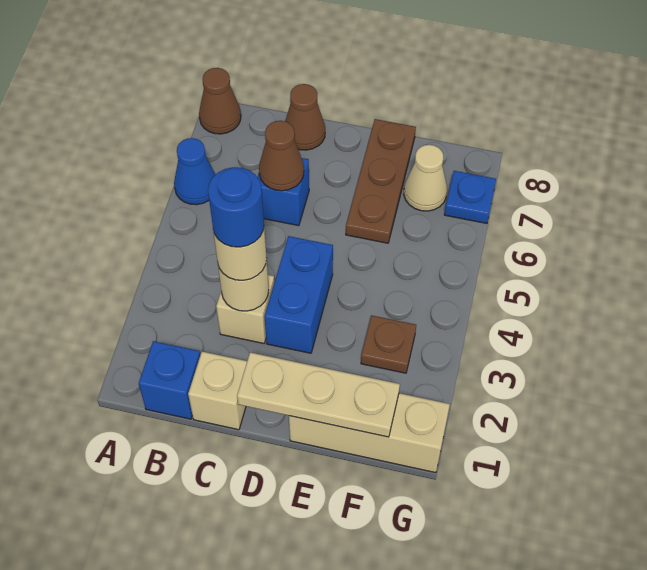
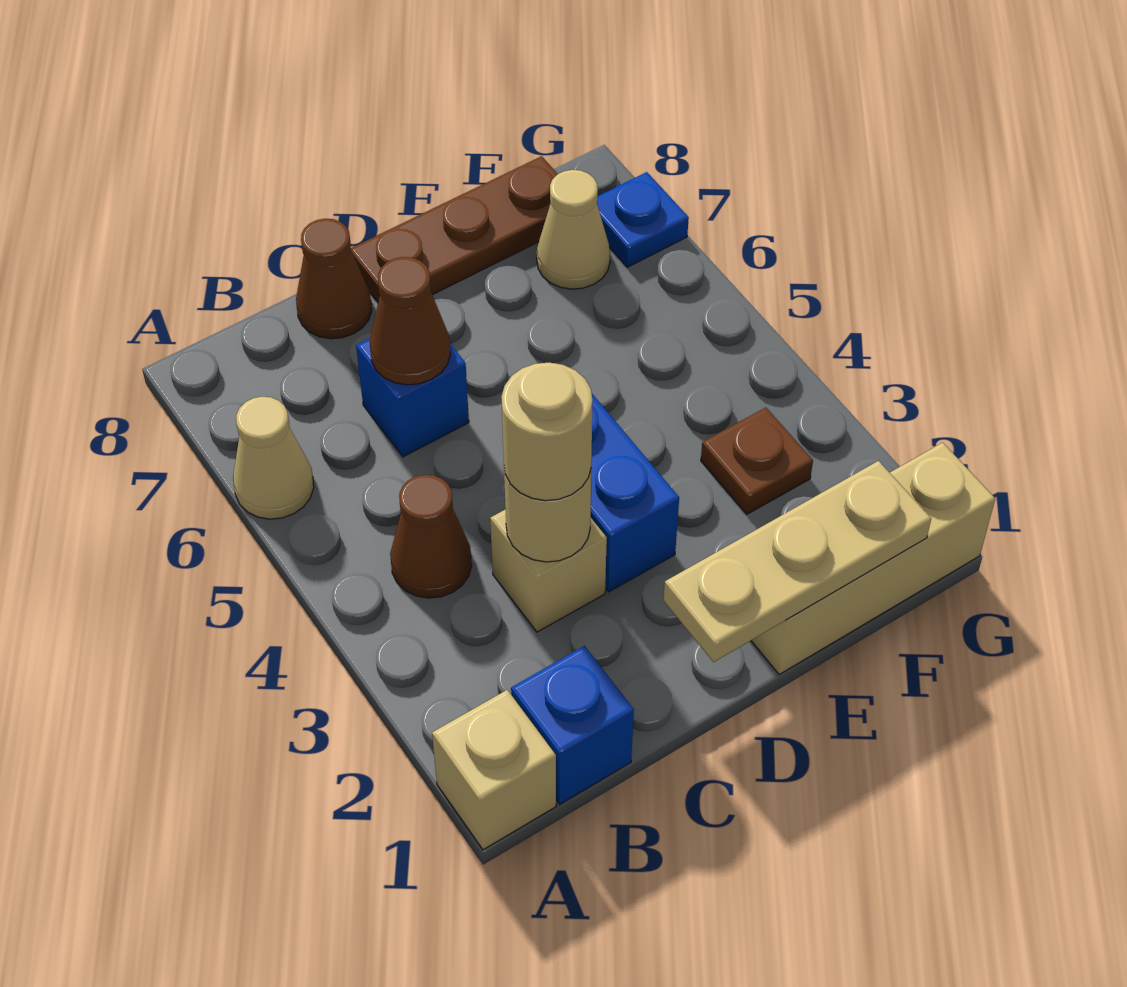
blue 1x1 cone [174,138,215,205] -> tan 1x1 cone [233,397,314,519]
brown 1x1 cone [199,68,241,134] -> brown 1x1 cone moved to [390,475,472,598]
tan 1x1 brick [188,352,247,430] -> tan 1x1 brick moved to [432,690,556,850]
blue 1x1 round brick [208,167,264,247] -> none
brown 1x3 plate [346,119,416,243] -> brown 1x3 plate turned to [351,156,557,302]

